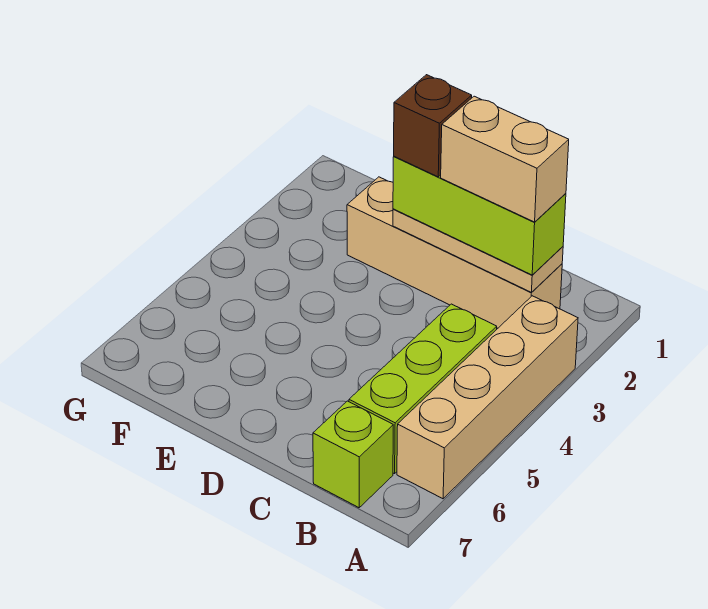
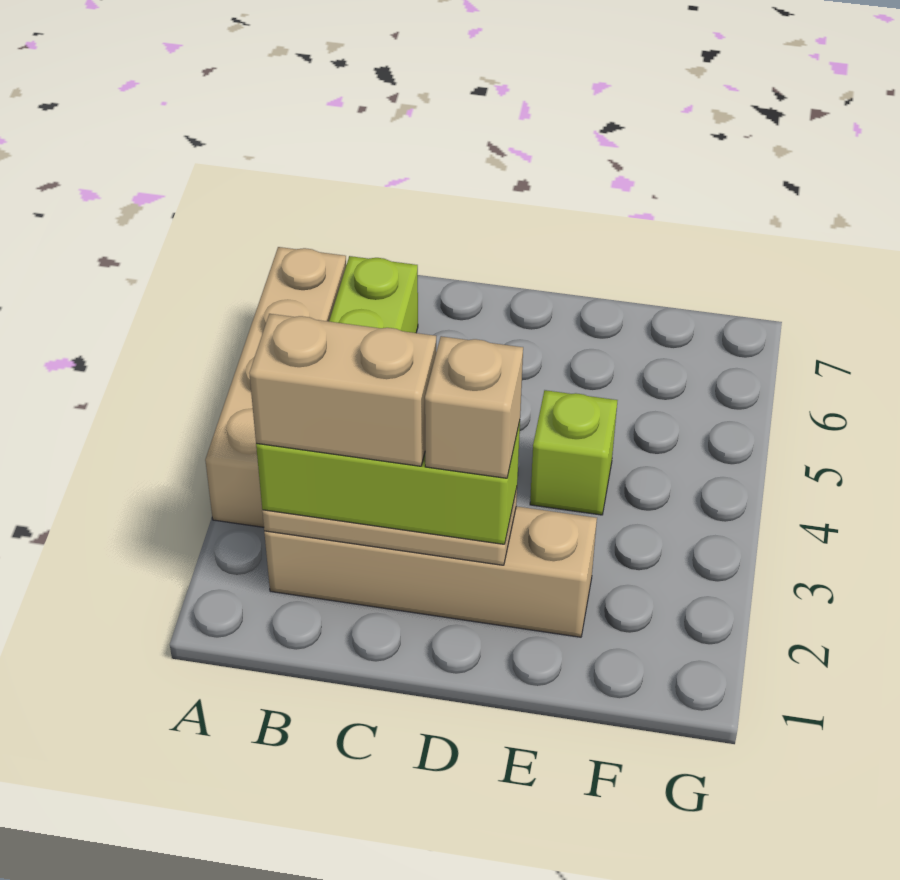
lime 1x1 brick [313,401,393,508] -> lime 1x1 brick moved to [530,390,618,515]
brown 1x1 brick [394,75,472,177] -> tan 1x1 brick [425,336,523,478]

